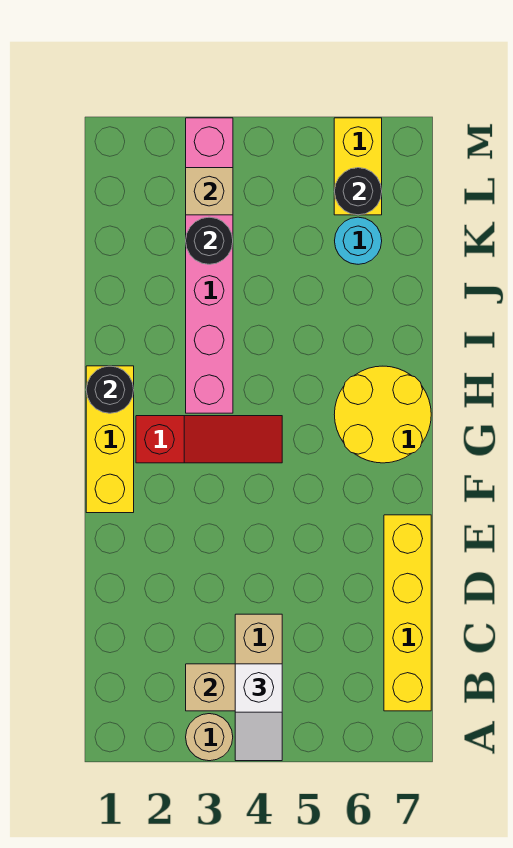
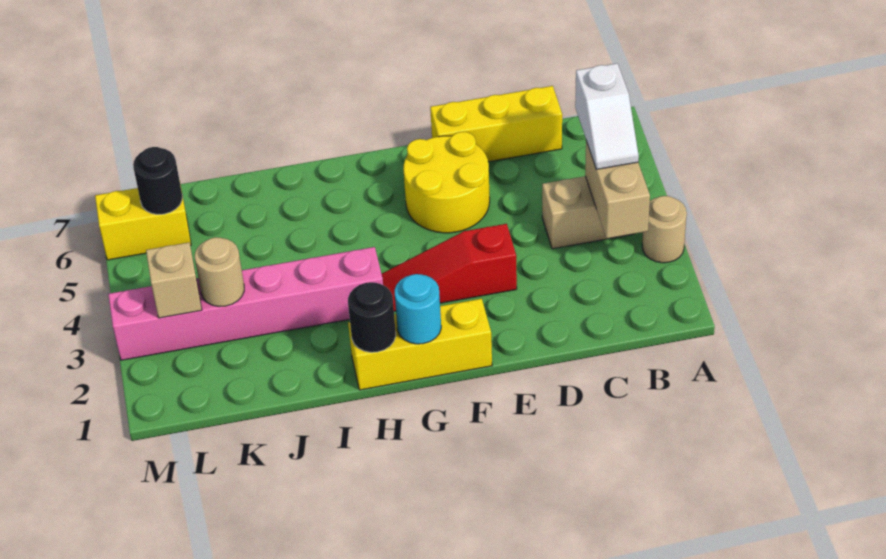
white 1x2 slope [235,664,282,761] -> white 1x2 slope turned to [575,63,639,169]
yellow 1x4 brick [384,515,431,711] -> yellow 1x3 brick [430,86,562,162]
red 1x3 slope [136,416,282,463] -> red 1x3 slope turned to [382,224,517,311]
yellow 2x2 round brick [334,366,431,463] -> yellow 2x2 round brick moved to [403,132,490,233]
black 1x1 round brick [186,217,233,264] -> tan 1x1 round brick [195,237,244,307]
cyan 1x1 round brick [335,217,382,264] -> cyan 1x1 round brick moved to [395,274,441,344]

